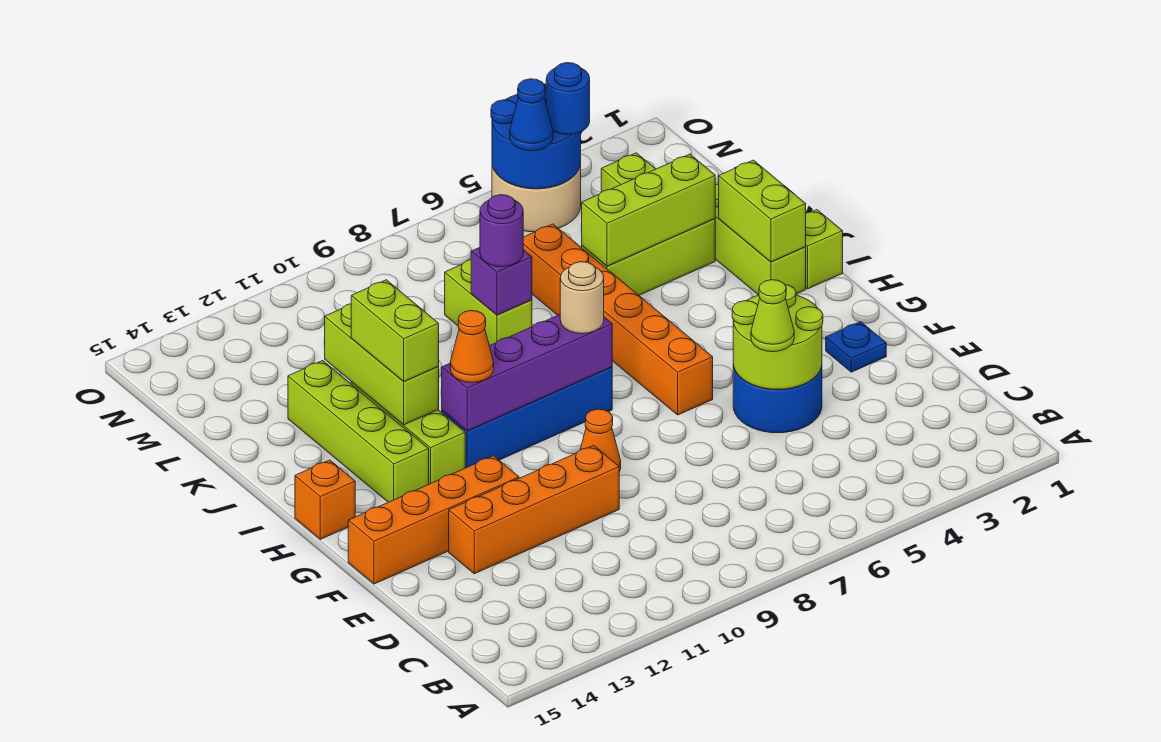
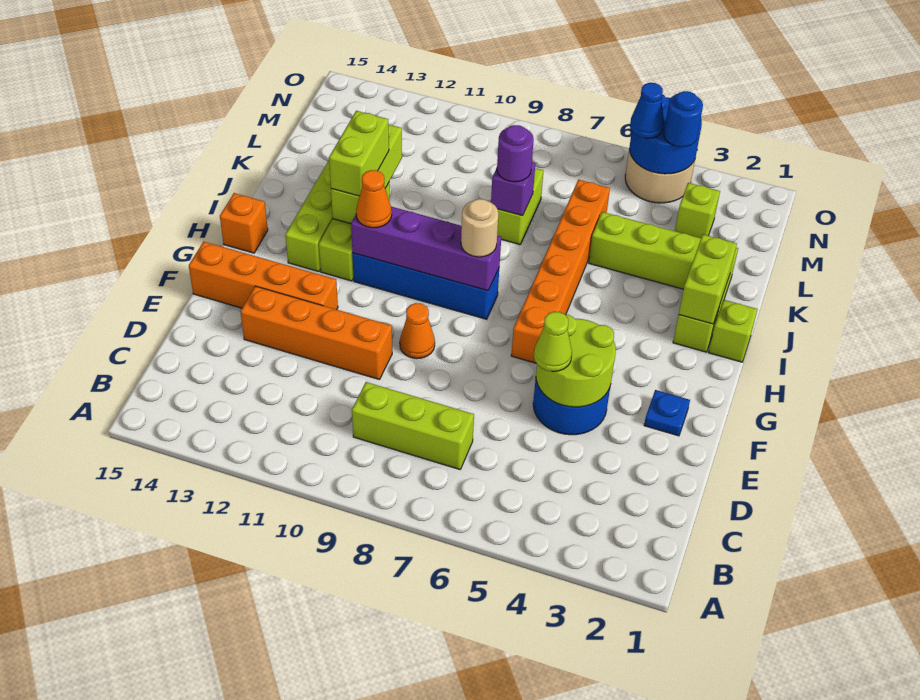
lime 1x3 brick [581,154,715,266] -> lime 1x3 brick moved to [352,382,474,469]

